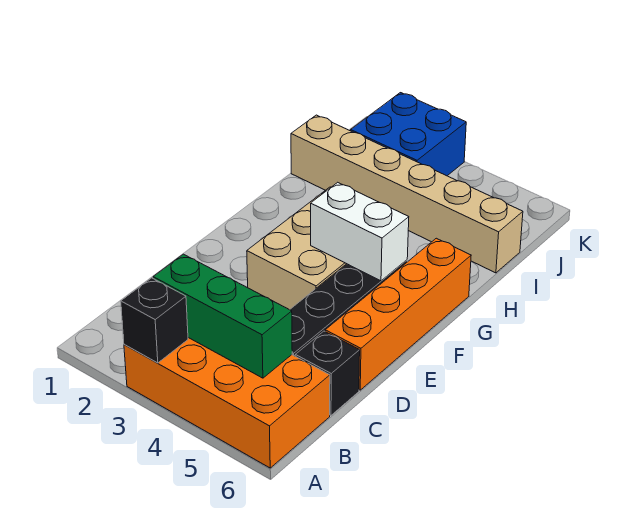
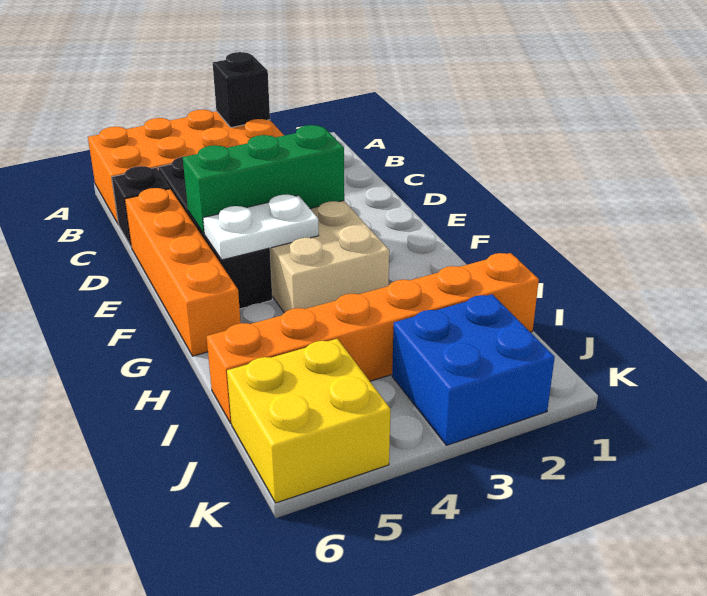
green 1x3 brick [153,254,292,378] -> green 1x3 brick moved to [183,125,344,233]
white 1x2 brick [311,182,409,281] -> white 1x2 plate [203,195,319,260]
tan 1x6 brick [291,115,523,273] -> orange 1x6 brick [207,253,539,423]
none -> yellow 2x2 brick [227,339,390,503]

